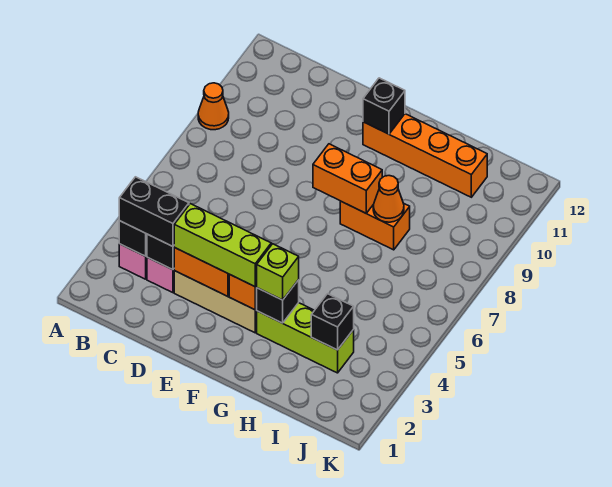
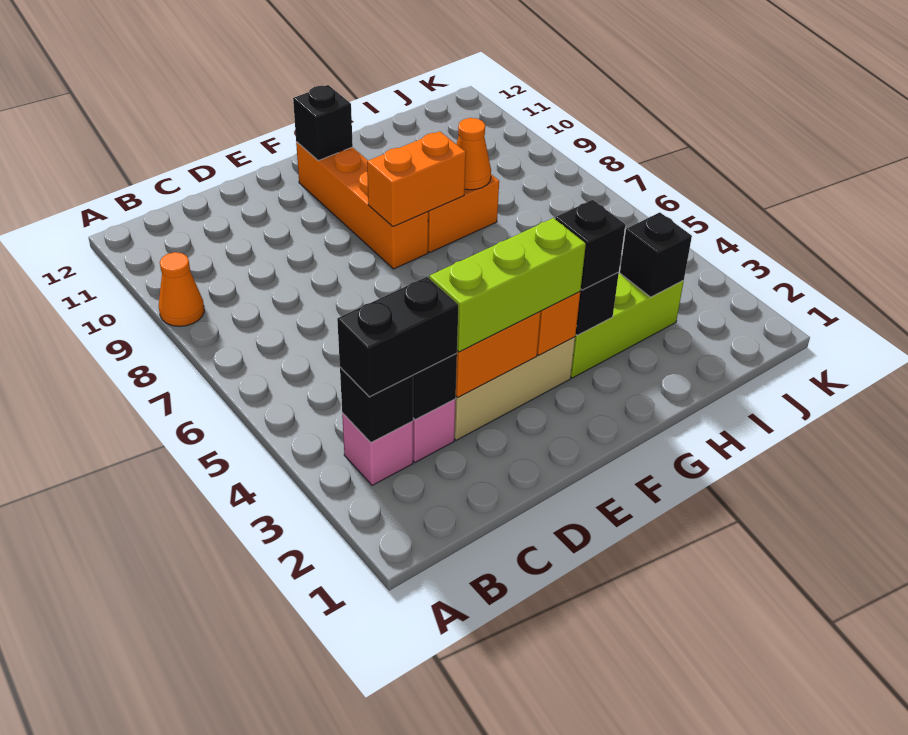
orange 1x4 brick [363,114,487,197] -> orange 1x4 brick turned to [296,142,428,269]
lime 1x1 brick [256,244,299,300] -> black 1x1 brick [555,200,625,290]

